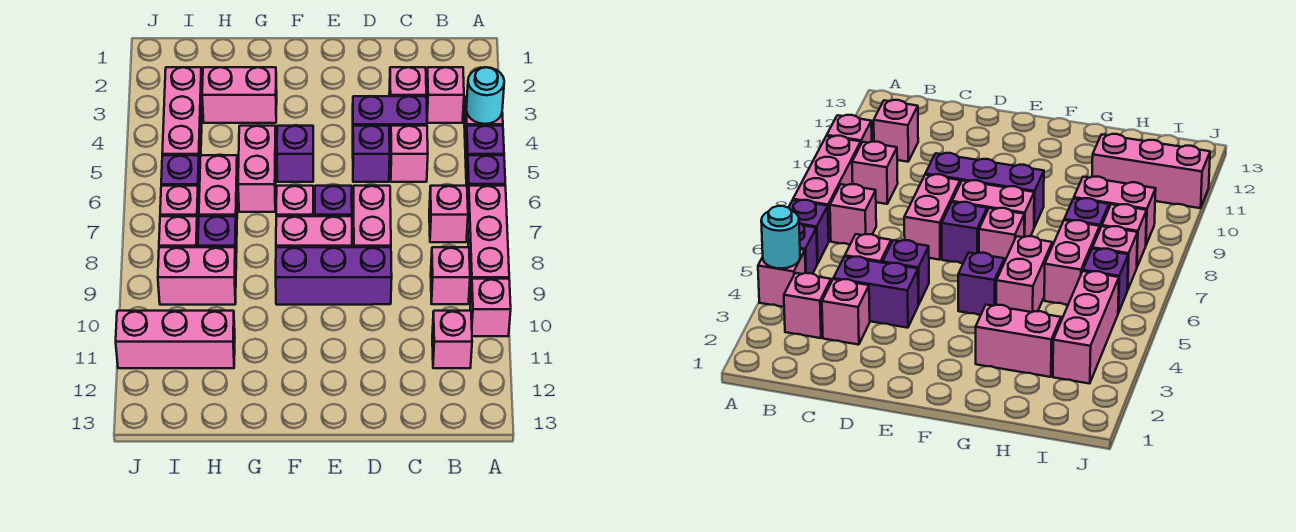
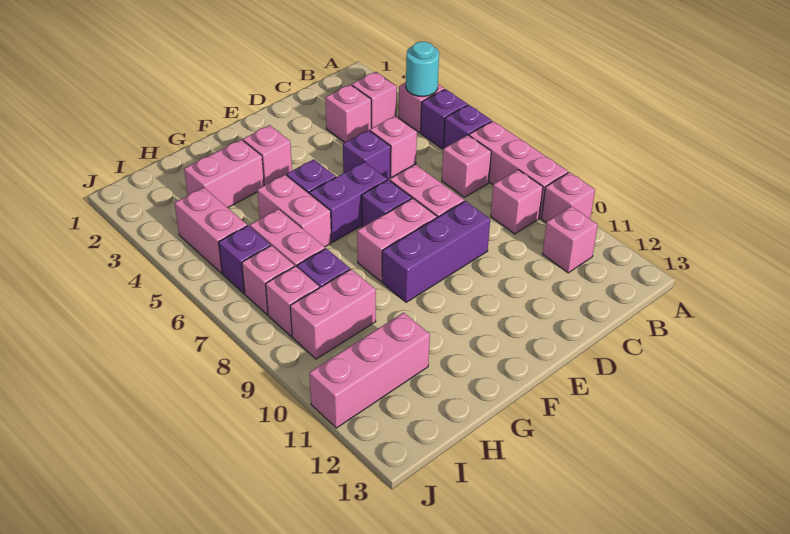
purple 1x2 brick [353,96,427,147] -> purple 1x2 brick moved to [309,162,387,242]
pink 1x1 brick [276,186,313,216] -> pink 1x1 brick moved to [243,125,292,185]
pink 1x3 brick [162,67,202,171] -> pink 1x2 brick [175,187,247,273]

